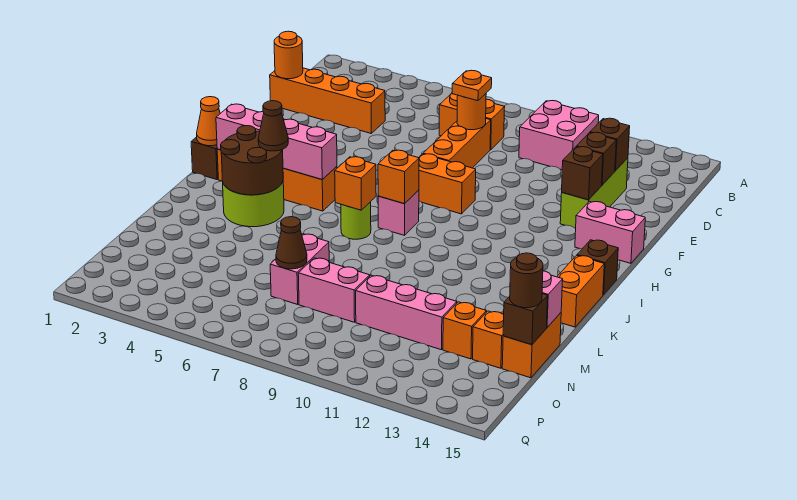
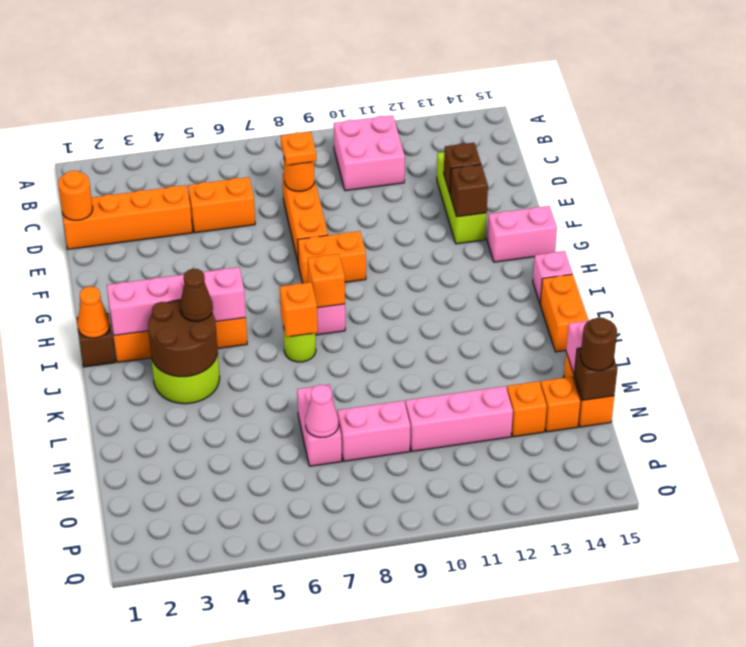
orange 1x2 brick [439,93,505,150] -> orange 1x2 brick moved to [188,177,255,233]
brown 1x1 brick [590,118,630,171] -> none
brown 1x1 brick [577,240,618,295] -> pink 1x1 brick [533,251,573,303]
brown 1x1 cone [276,217,307,269] -> pink 1x1 cone [305,385,339,438]

